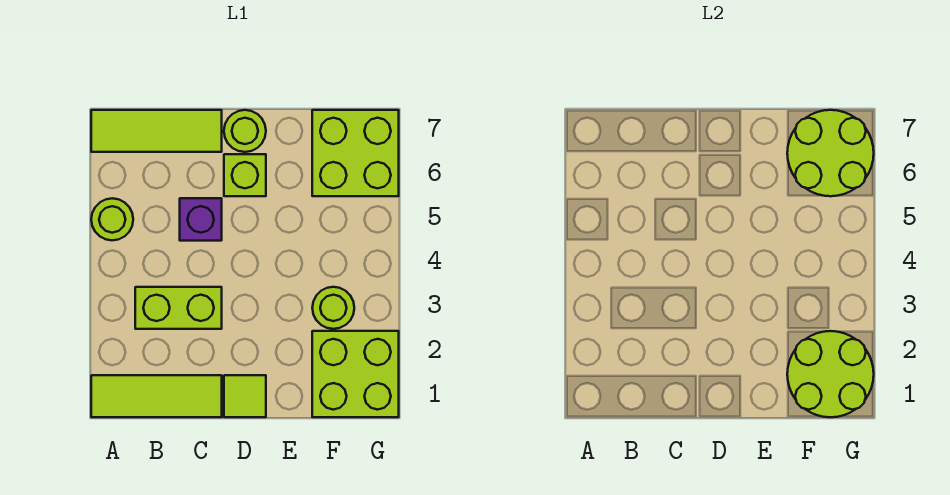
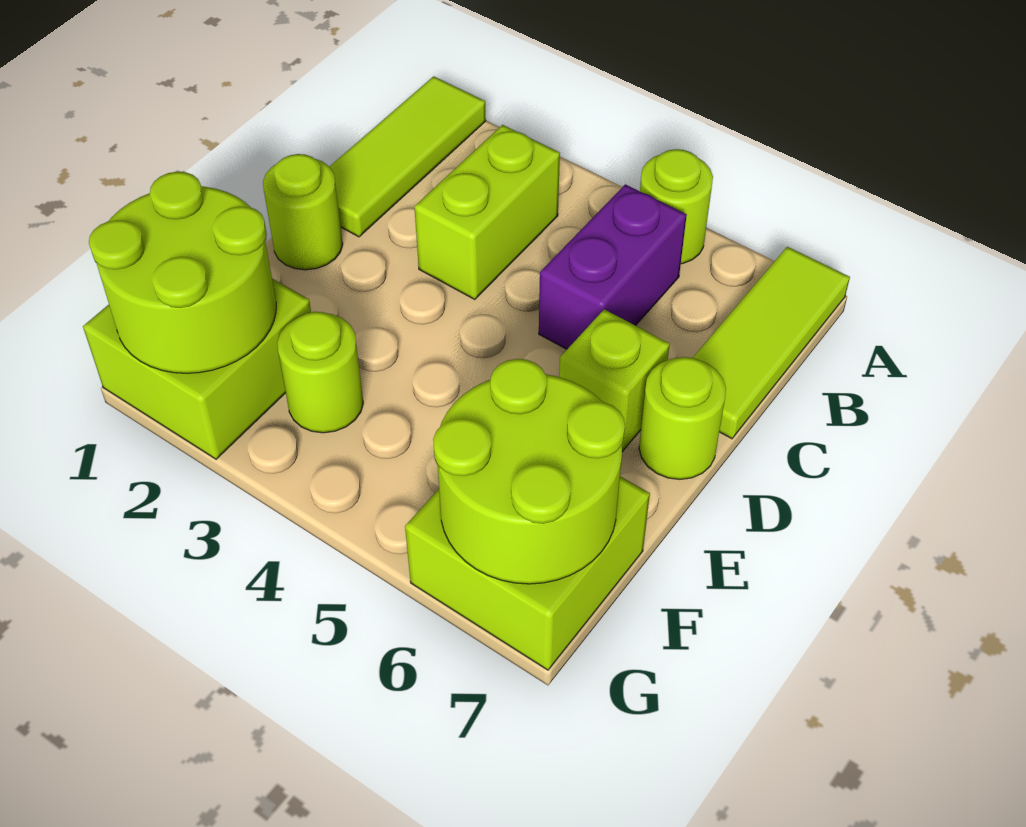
purple 1x1 brick [180,198,222,241] -> purple 1x2 brick [539,184,687,349]
lime 1x1 tile [224,375,266,417] -> lime 1x1 round brick [263,154,343,270]

